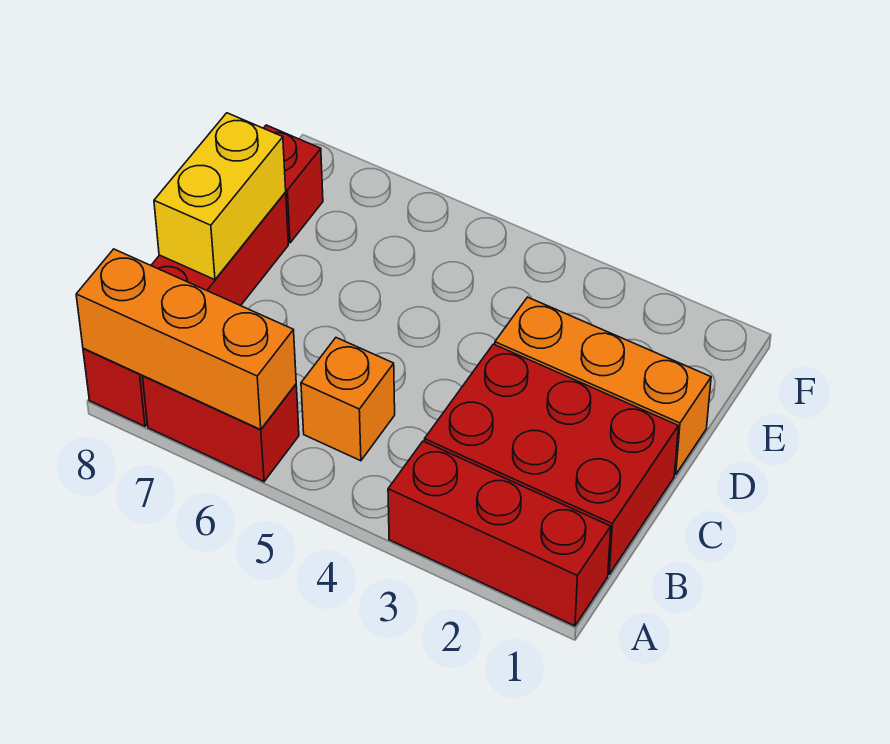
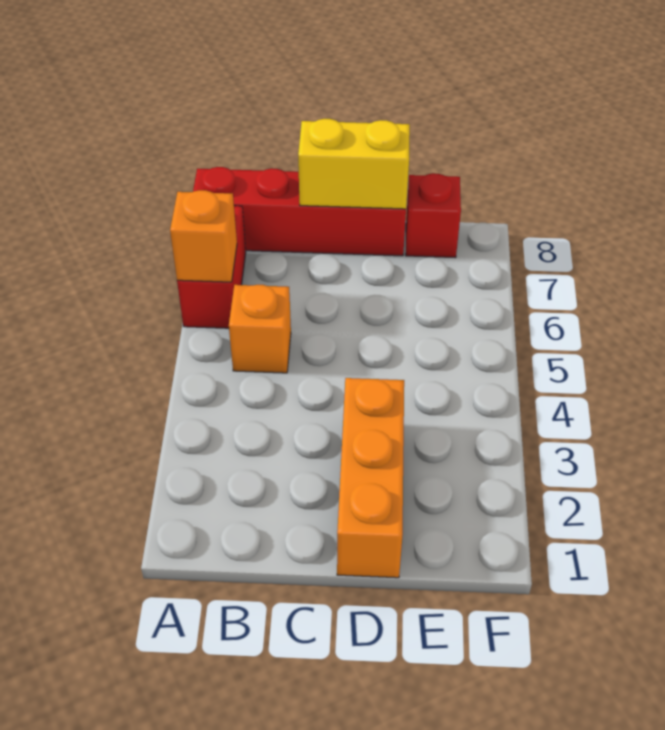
red 1x3 brick [388,441,611,626] -> none
orange 1x3 brick [76,249,296,429] -> orange 1x1 brick [170,190,237,282]
red 2x3 brick [425,344,678,574] -> none

